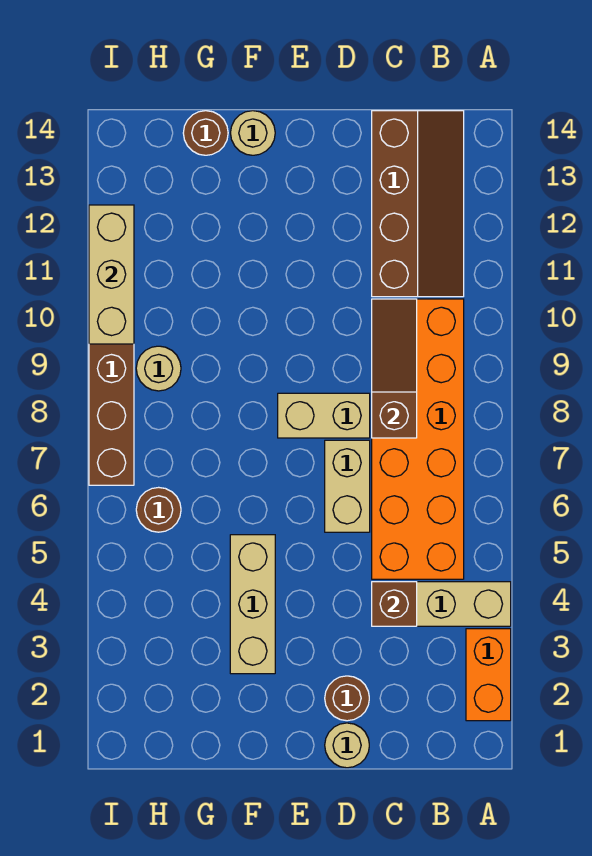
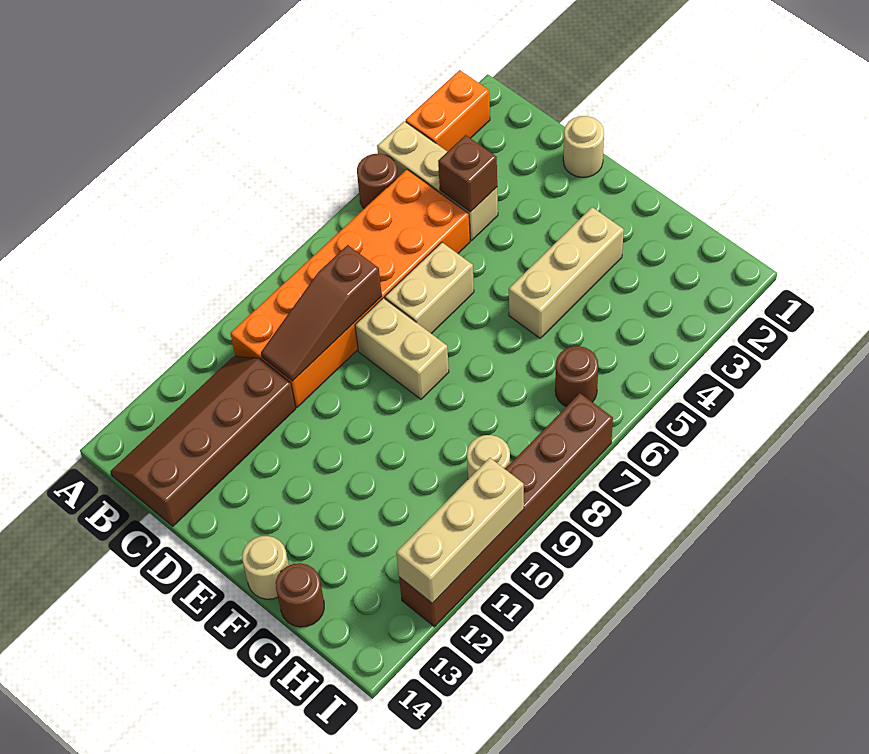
brown 1x1 round brick [325,676,369,721] -> brown 1x1 round brick moved to [357,154,398,209]

